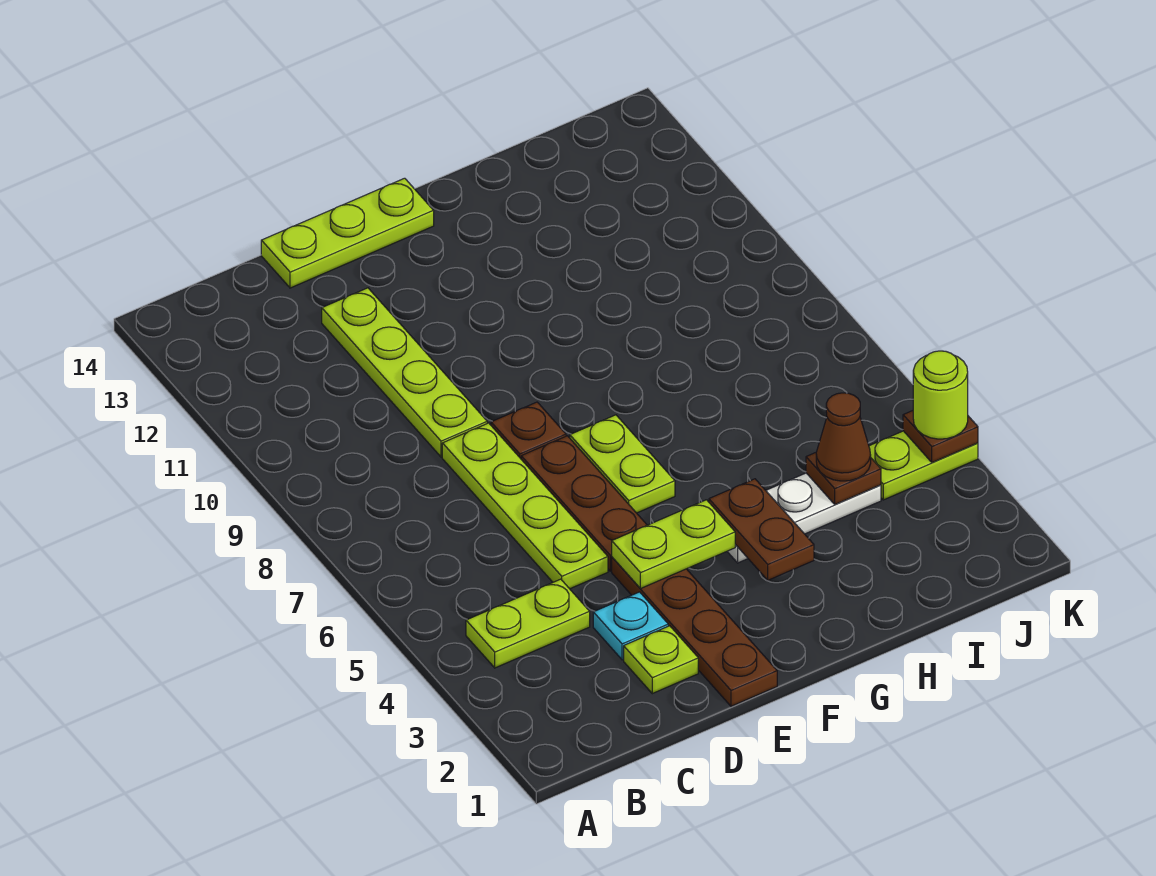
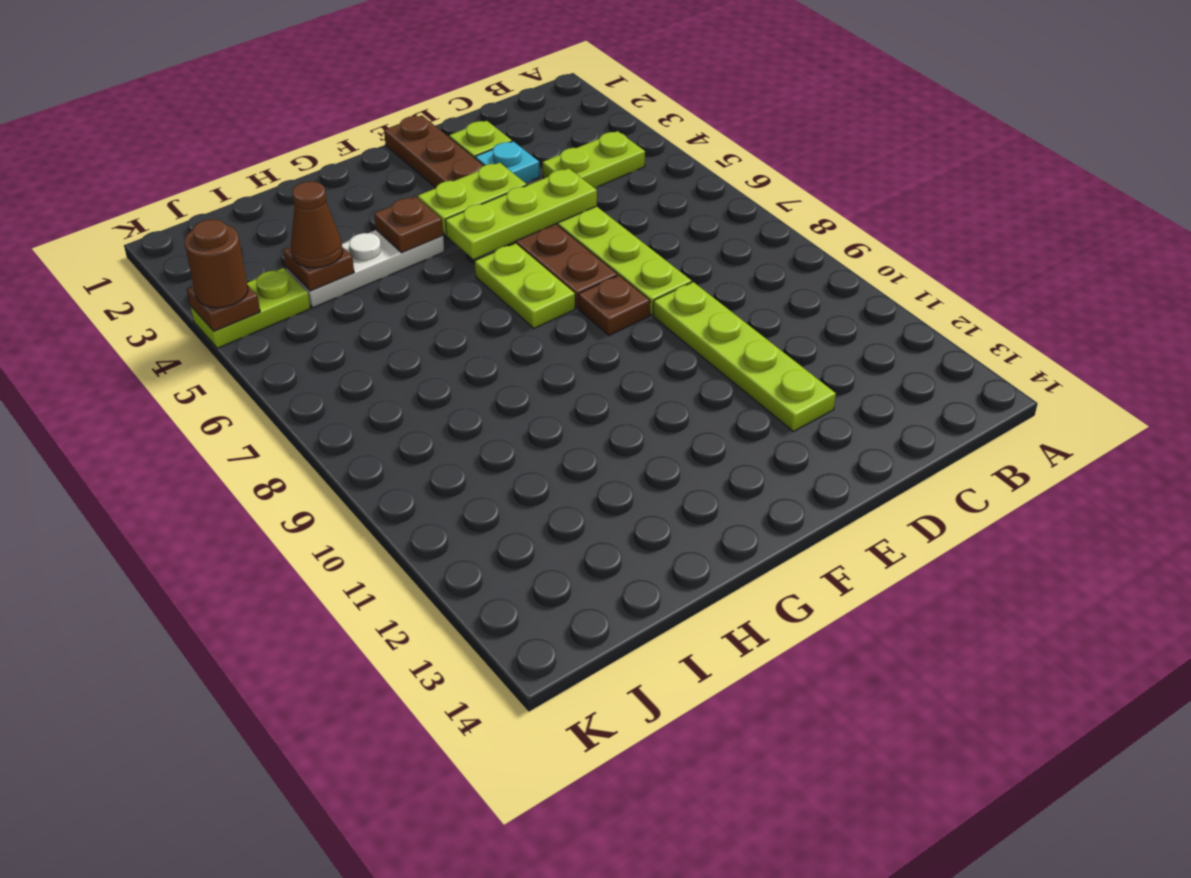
lime 1x3 plate [261,178,434,288] -> lime 1x3 plate moved to [445,168,597,259]
brown 1x2 plate [709,479,814,580] -> brown 1x1 plate [374,196,443,253]
lime 1x1 round brick [913,351,968,439] -> brown 1x1 round brick [185,219,248,308]

